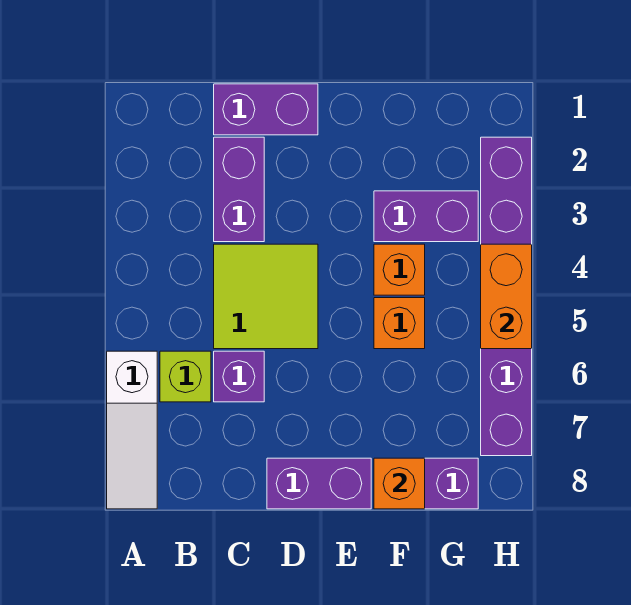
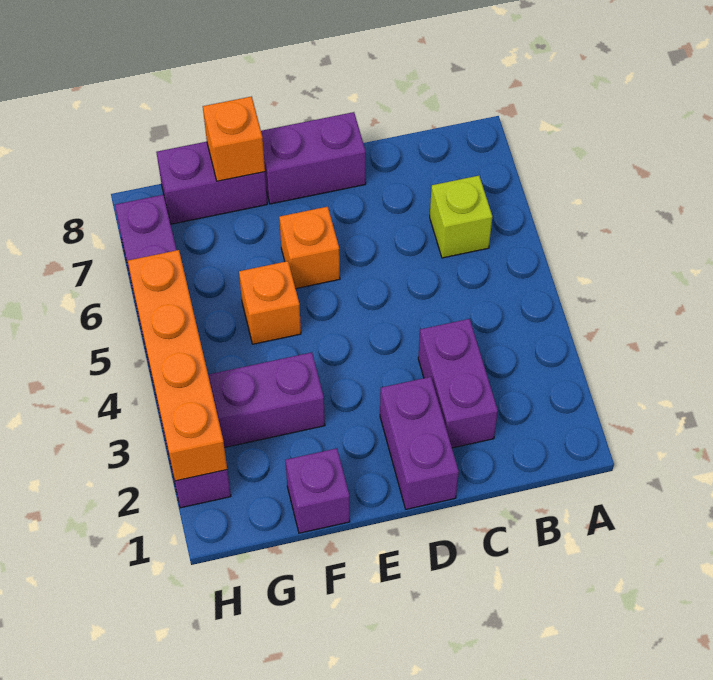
white 1x3 slope [107,351,157,509] -> none
purple 1x2 brick [214,84,318,135] -> purple 1x2 brick turned to [380,377,459,509]
lime 2x2 tile [214,244,318,349] -> none
purple 1x1 brick [214,351,264,402] -> purple 1x1 brick moved to [285,448,350,533]
orange 1x1 brick [374,244,425,295] -> orange 1x1 brick moved to [279,207,340,289]
orange 1x2 brick [481,244,532,349] -> orange 1x4 brick [128,250,227,481]

